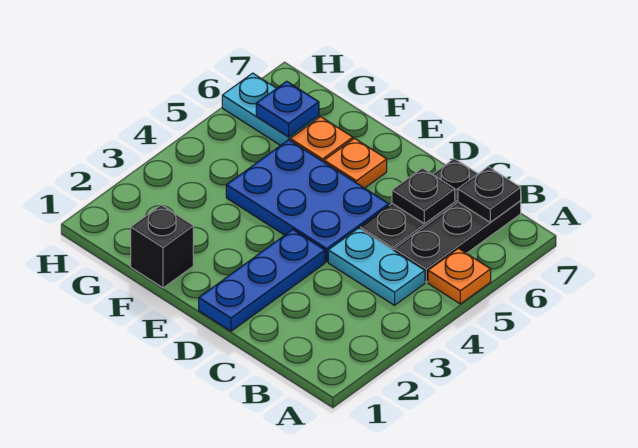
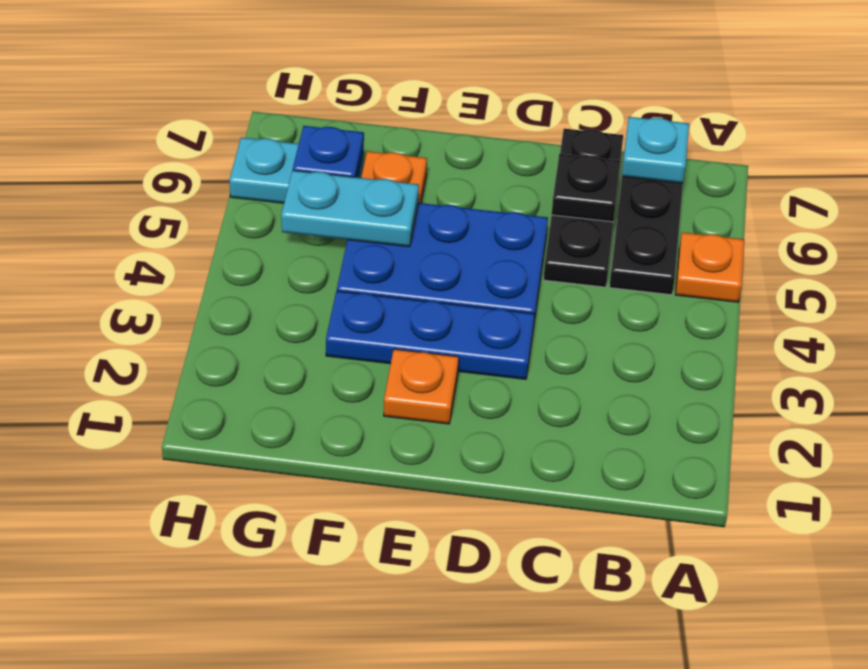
cyan 1x2 plate [328,228,425,305] -> cyan 1x2 plate moved to [281,170,419,247]
black 1x1 plate [458,167,521,222] -> cyan 1x1 plate [622,117,689,183]
blue 1x3 plate [199,230,325,331] -> blue 1x3 plate turned to [326,291,535,379]
orange 1x1 plate [324,138,387,188] -> orange 1x1 plate moved to [384,349,459,424]
black 1x1 brick [131,205,193,288] -> none

